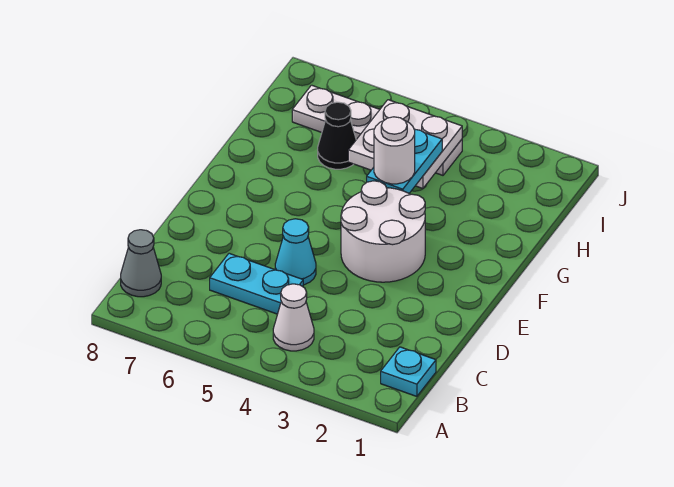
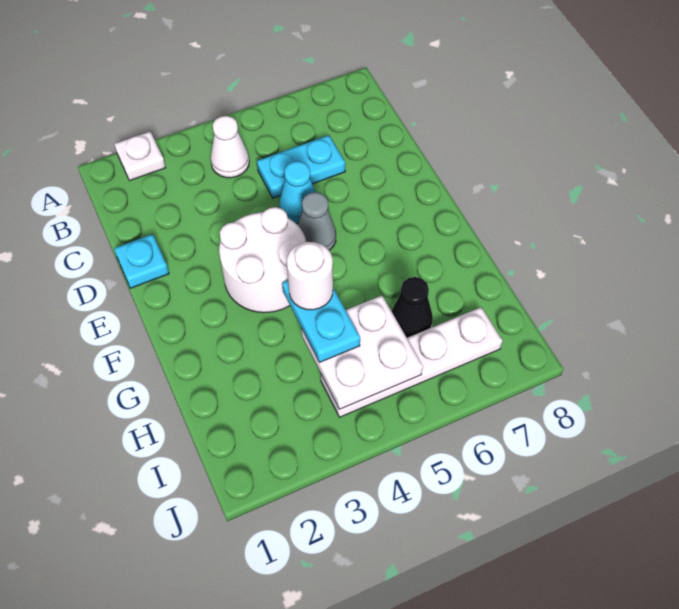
none -> white 1x1 plate [114,131,166,181]
cyan 1x1 plate [381,347,436,396] -> cyan 1x1 plate moved to [114,234,169,288]
grey 1x1 cone [121,230,161,297] -> grey 1x1 cone moved to [298,192,336,251]

